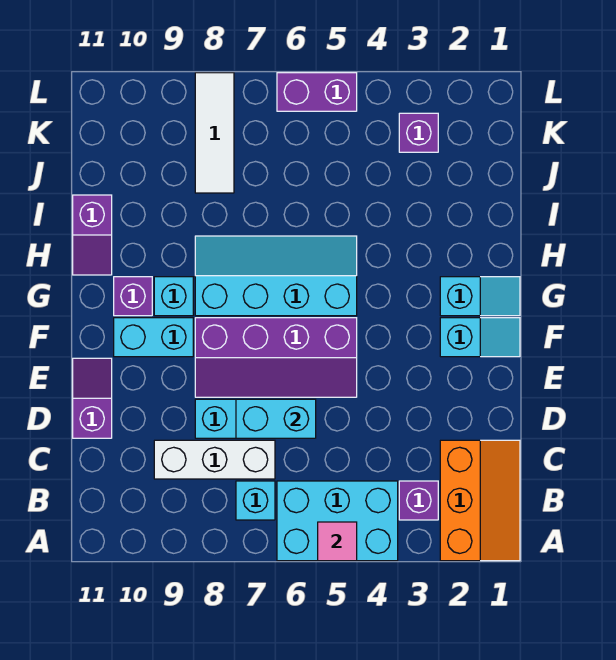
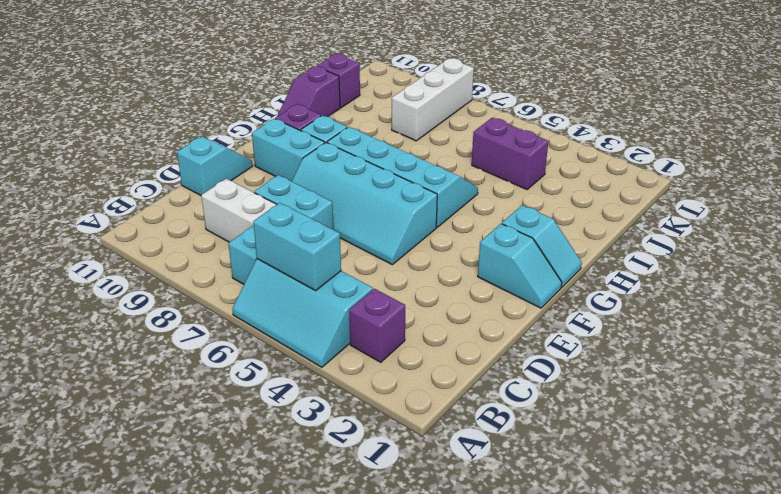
orange 2x3 slope [440,440,520,561] -> none
cyan 2x3 brick [277,481,398,561] -> cyan 2x3 slope [232,259,373,367]
pink 1x1 tile [318,522,357,561] -> none
cyan 1x2 brick [236,399,316,438] -> cyan 1x2 brick moved to [253,203,341,290]
purple 1x2 slope [73,358,112,438] -> cyan 1x2 slope [177,137,253,195]
purple 2x4 slope [195,318,357,397] -> cyan 2x4 slope [292,143,437,265]
white 1x3 tile [195,73,234,193] -> white 1x3 brick [392,58,474,141]
purple 1x1 brick [399,113,438,152] -> purple 1x1 brick moved to [317,54,360,108]
purple 1x2 brick [277,73,357,111] -> purple 1x2 brick moved to [472,118,549,189]

